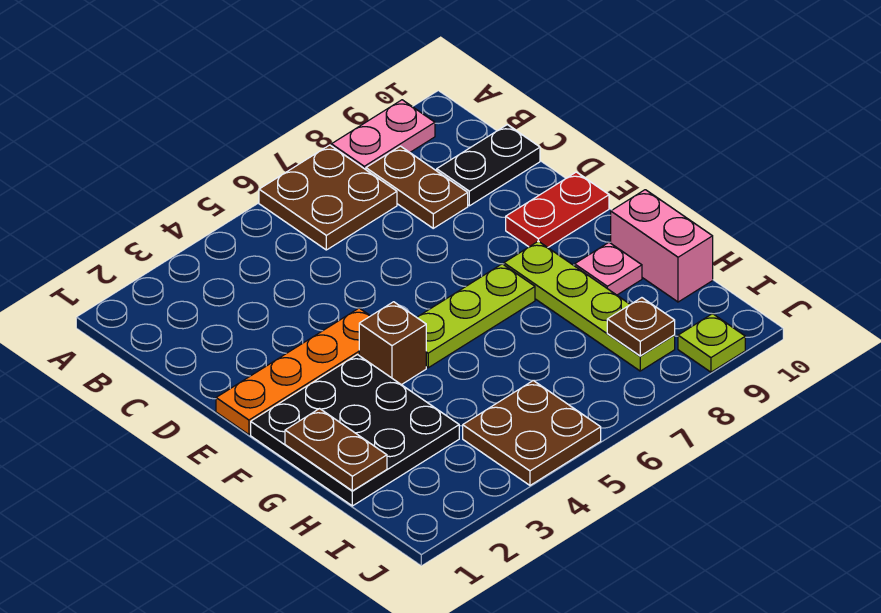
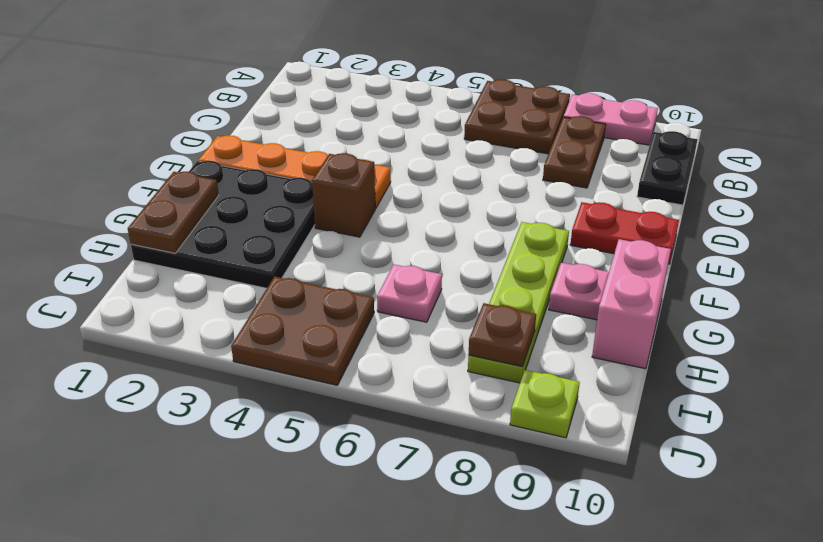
black 1x2 plate [437,125,540,206] -> black 1x2 plate turned to [637,131,697,205]
lime 1x3 plate [417,264,535,368] -> none
none -> pink 1x1 plate [377,264,442,322]

